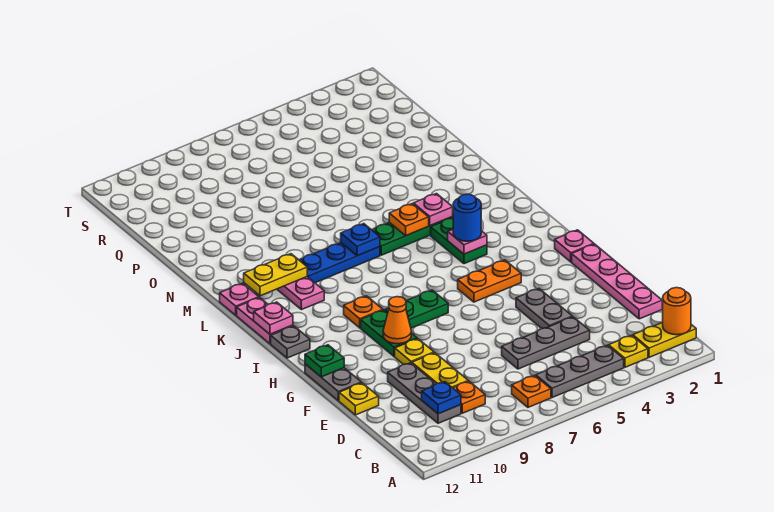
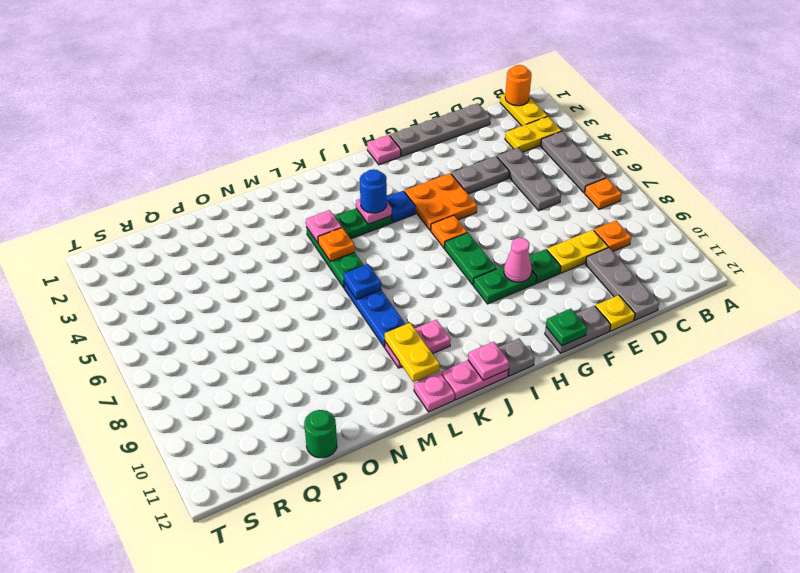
yellow 1x1 plate [609,335,648,367] -> yellow 1x2 plate [505,117,561,152]
grey 1x3 plate [388,363,461,423] -> grey 1x3 plate turned to [586,248,659,320]
blue 1x1 plate [422,382,461,414] -> blue 1x1 plate moved to [387,191,416,223]
pink 1x4 plate [572,244,662,319] -> grey 1x4 plate [390,103,491,156]
yellow 1x1 plate [395,339,434,365] -> green 1x1 plate [530,249,561,283]
orange 1x1 cone [383,297,411,344] -> pink 1x1 cone [504,238,532,282]
orange 1x2 plate [458,260,521,302] -> orange 2x2 plate [404,173,477,231]
orange 1x1 plate [344,296,383,328] -> orange 1x1 plate moved to [431,215,467,248]
none -> green 1x1 round brick [304,410,337,458]

